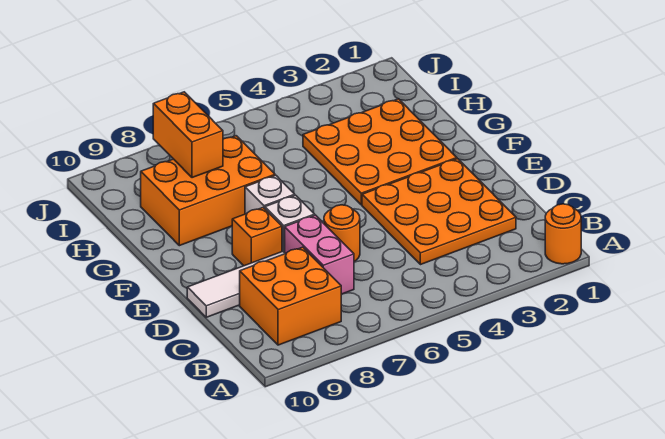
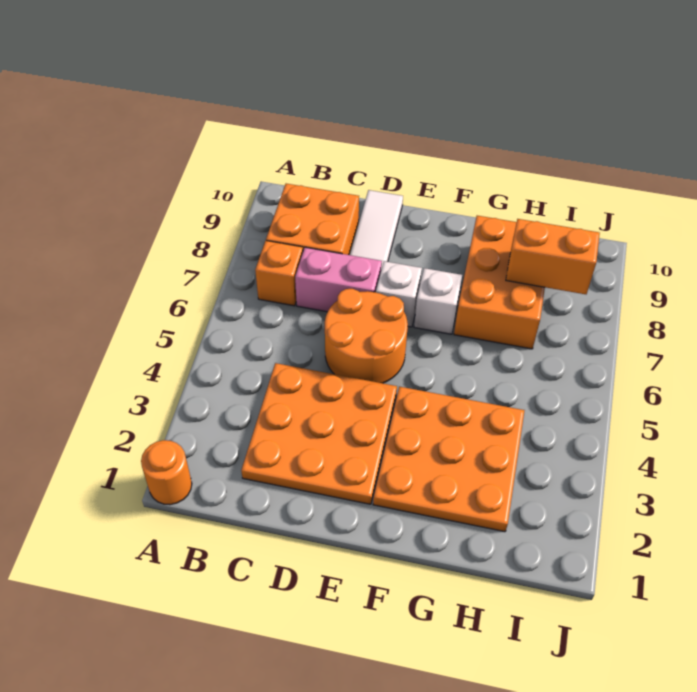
orange 1x1 round brick [324,205,360,262] -> orange 2x2 round brick [325,289,408,383]
orange 1x1 brick [232,208,282,266] -> orange 1x1 brick moved to [255,241,303,306]

